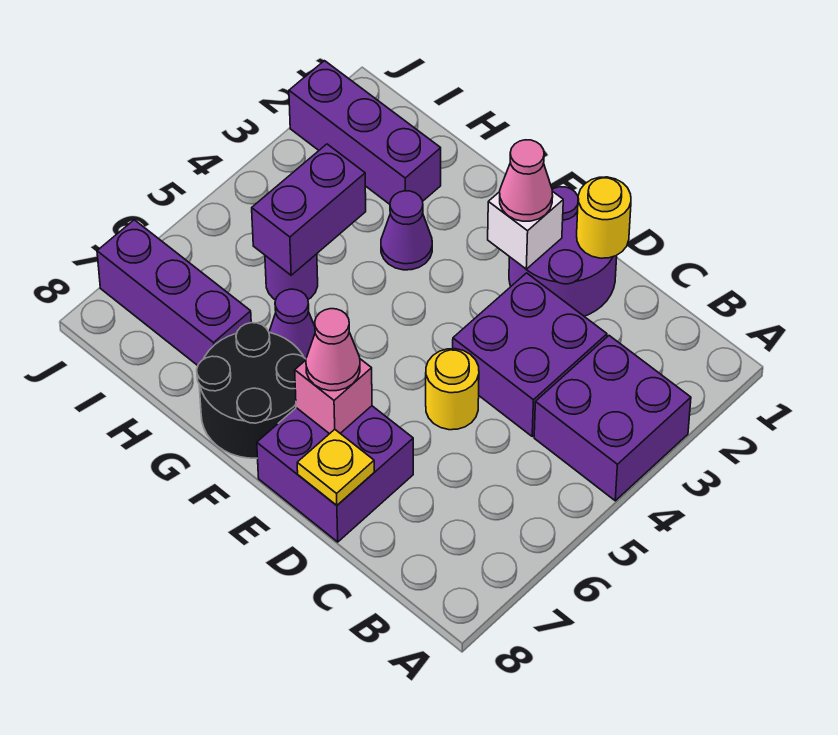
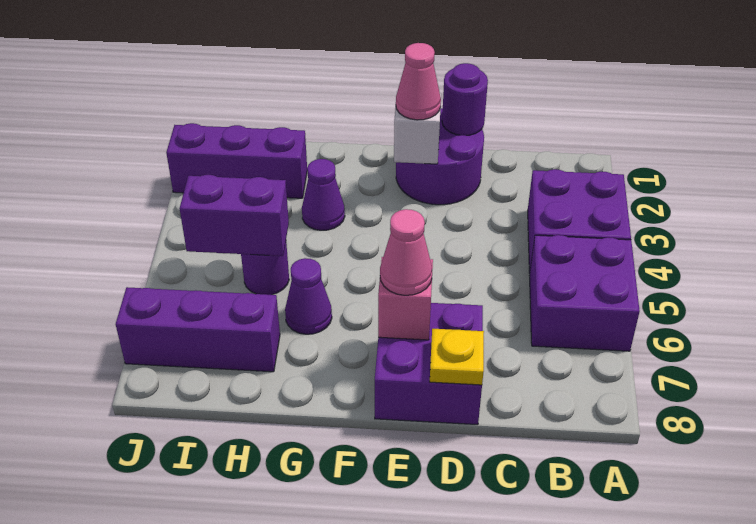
purple 2x2 brick [453,273,607,436] -> purple 2x2 brick moved to [530,235,640,351]
yellow 1x1 round brick [577,177,631,258] -> purple 1x1 round brick [442,63,488,135]
yellow 1x1 round brick [426,349,479,430] -> none
black 2x2 round brick [197,323,306,458] -> none
purple 1x2 brick [252,144,366,275] -> purple 1x2 brick turned to [180,175,289,256]

